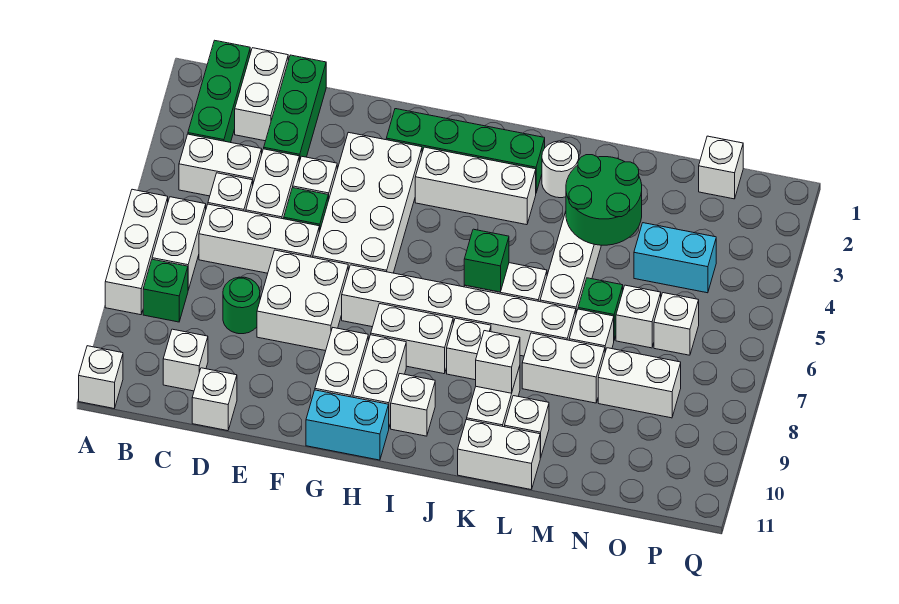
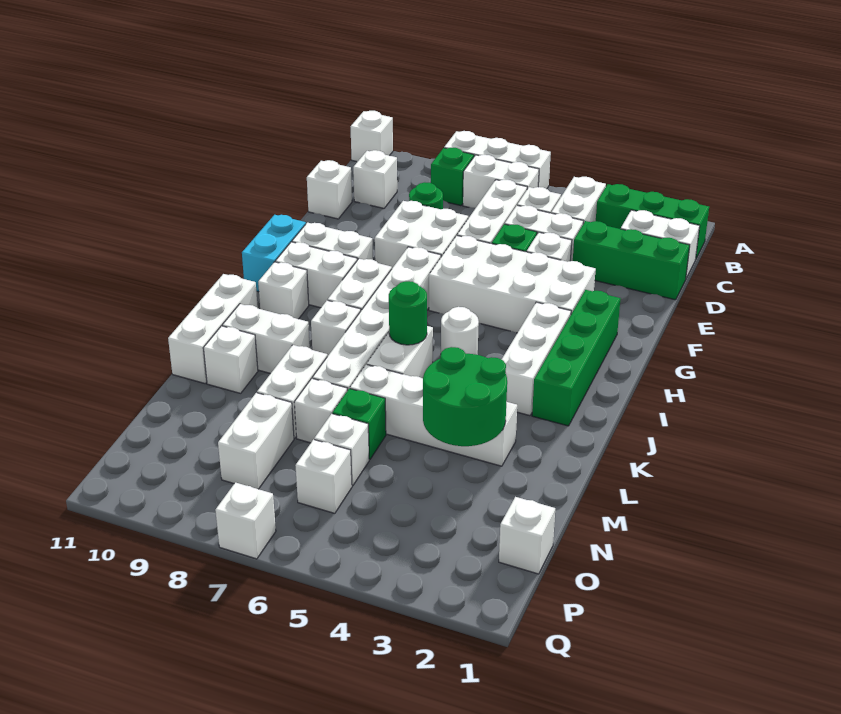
green 1x1 brick [464,229,509,292] -> green 1x1 round brick [389,281,427,345]
white 1x1 round brick [542,141,579,198] -> white 1x1 round brick moved to [441,307,479,355]
white 1x1 brick [476,331,520,393] -> white 1x1 brick moved to [215,483,276,559]
white 1x2 brick [458,419,540,490] -> white 1x3 brick [168,274,258,383]
cyan 1x2 brick [634,223,716,293] -> none

